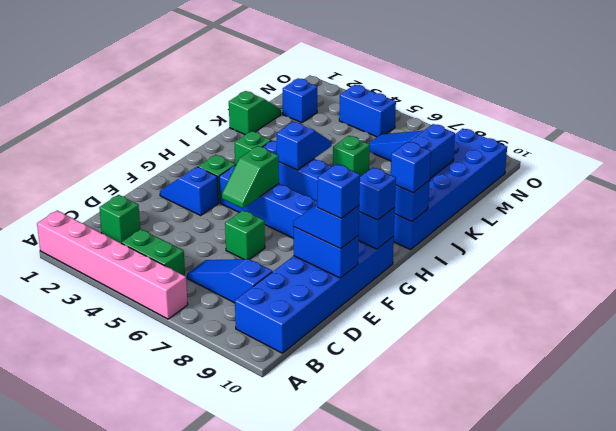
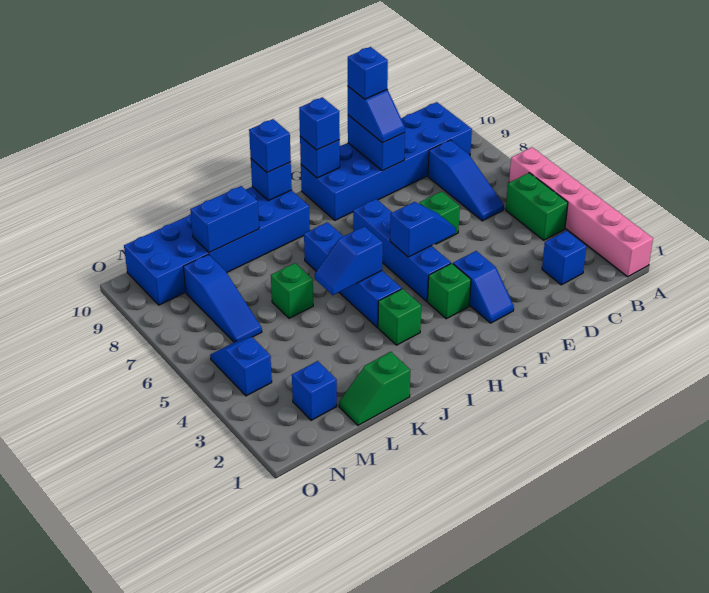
green 1x1 brick [99,195,140,243] -> blue 1x1 brick [542,231,586,285]
green 1x2 slope [222,146,279,208] -> blue 1x2 slope [390,202,456,257]
blue 1x2 brick [339,85,396,137] -> blue 1x2 slope [210,337,272,396]

